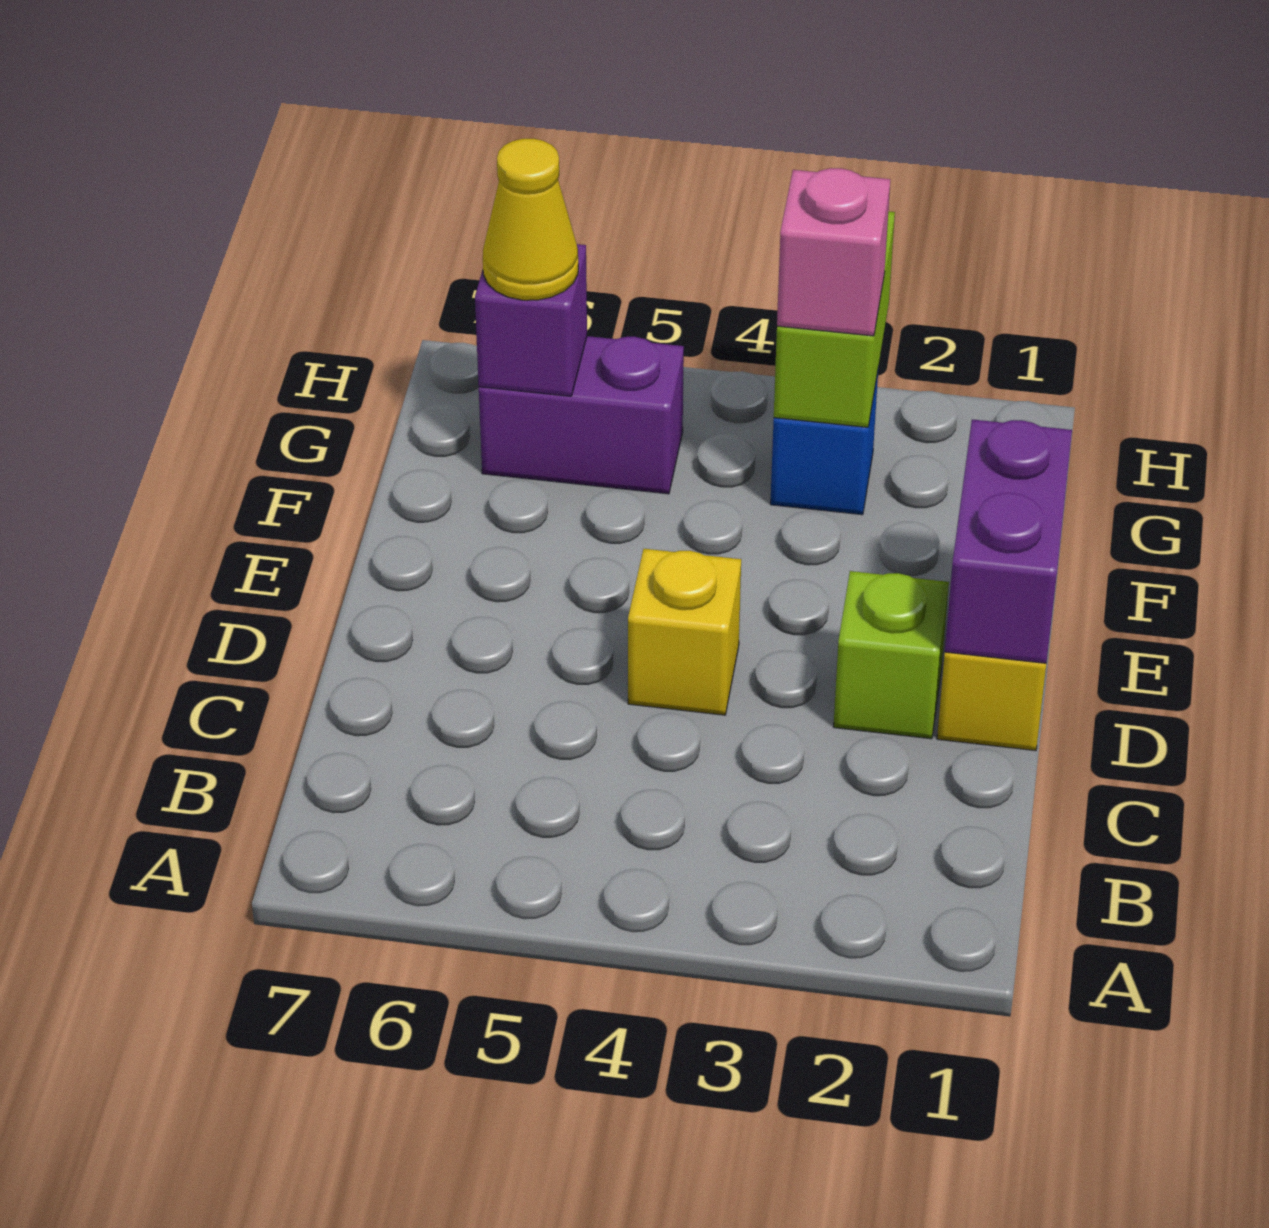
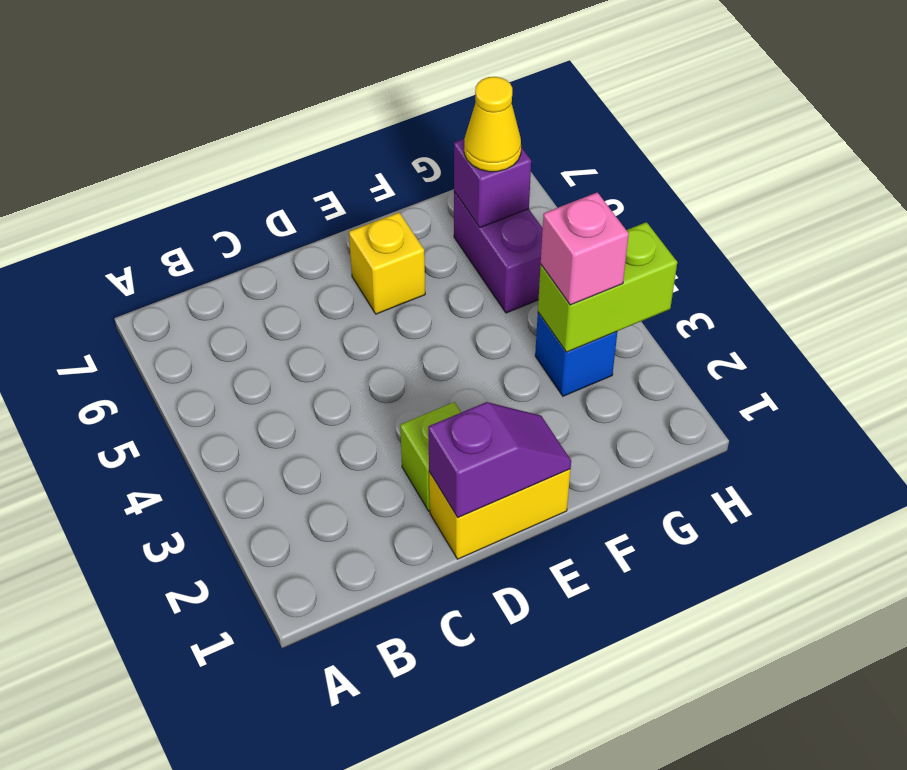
purple 1x2 brick [945,419,1072,663] -> purple 1x2 slope [428,402,571,517]
yellow 1x1 brick [628,549,741,715] -> yellow 1x1 brick moved to [349,212,425,314]

